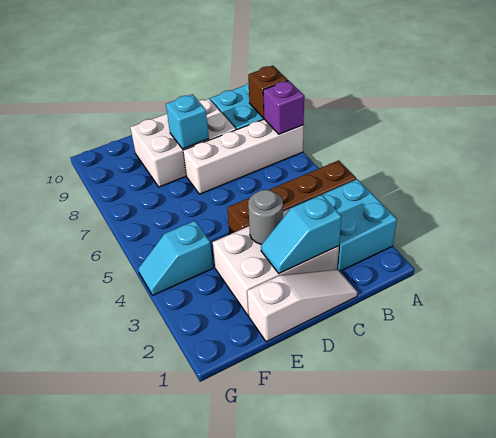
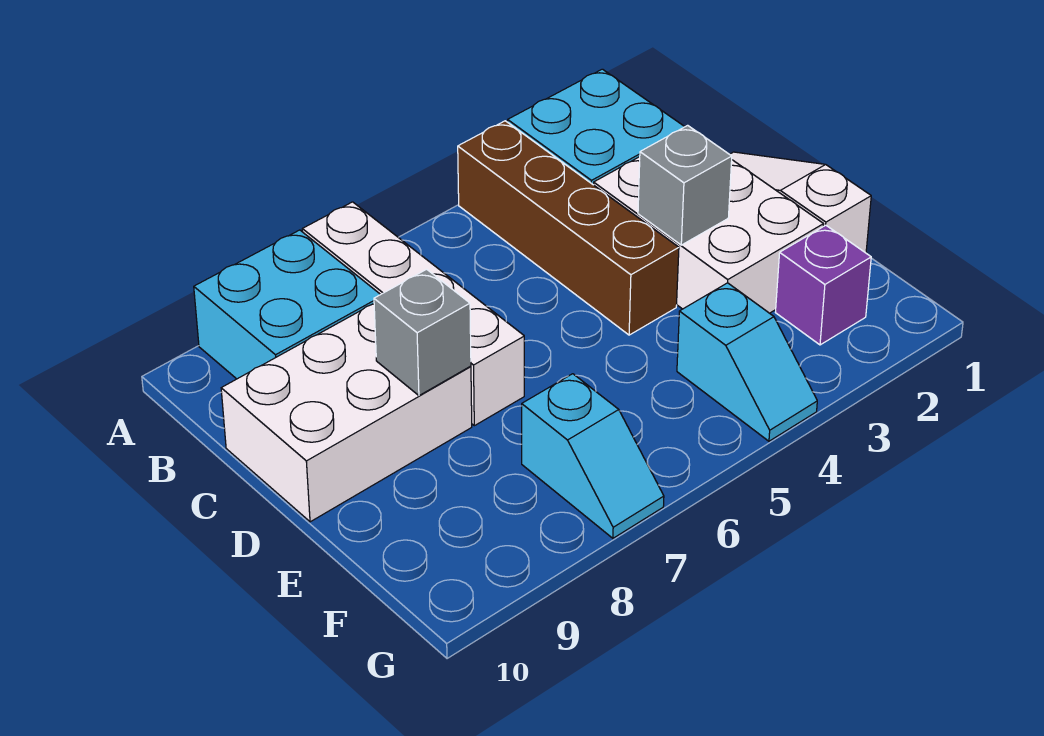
purple 1x1 brick [263,81,304,134] -> purple 1x1 brick moved to [776,225,871,345]
brown 1x1 brick [248,66,288,118] -> none
cyan 1x2 slope [261,195,342,273] -> cyan 1x2 slope moved to [522,374,664,538]
white 2x3 brick [130,99,236,187] -> white 2x3 brick turned to [221,304,472,522]
grey 1x1 round brick [248,190,283,244] -> grey 1x1 brick [638,125,732,245]
cyan 1x1 brick [166,94,209,149] -> grey 1x1 brick [374,269,471,396]

